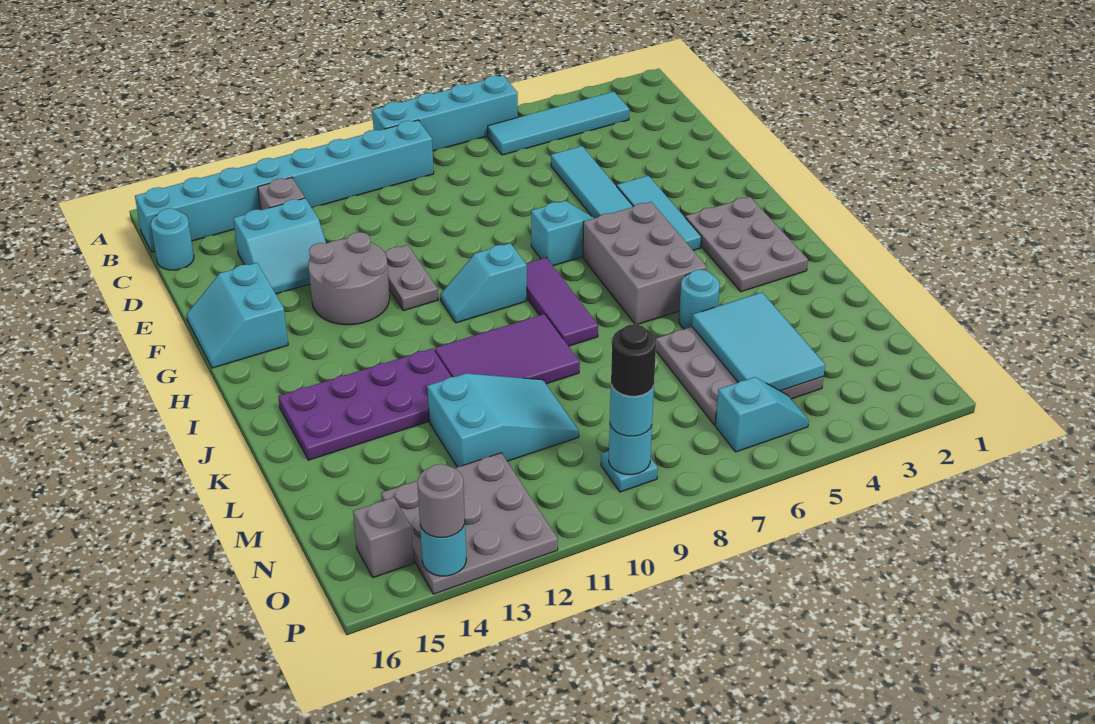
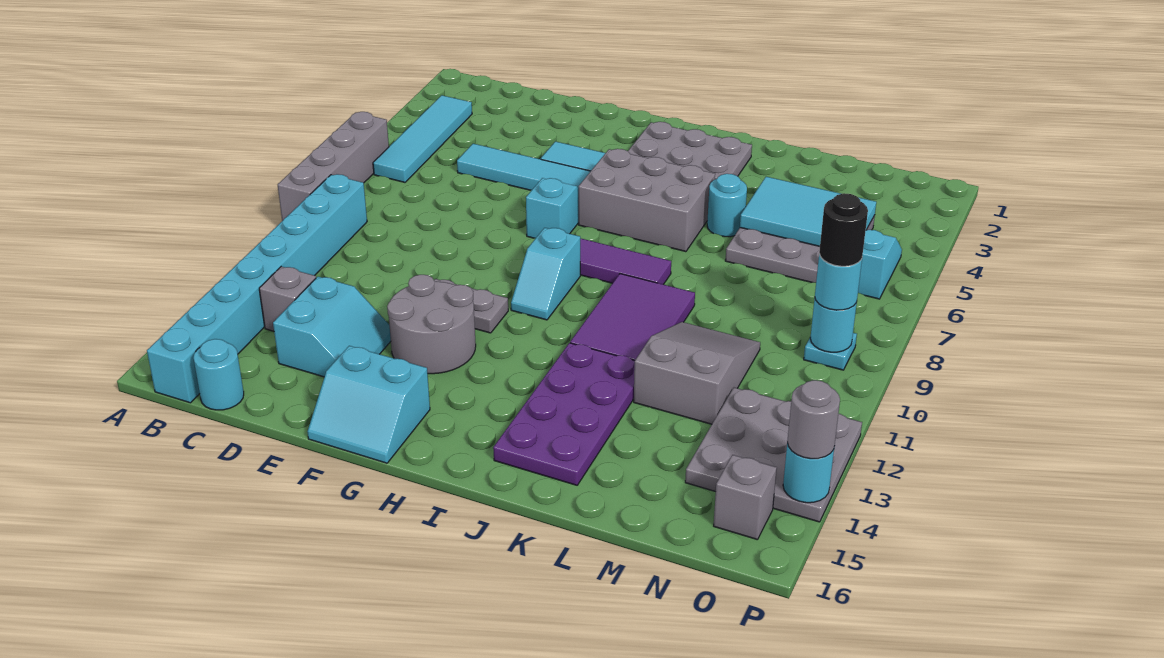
cyan 1x4 brick [372,76,518,151] -> grey 1x4 brick [278,112,389,221]
cyan 2x3 slope [427,373,579,467] -> grey 2x3 slope [634,322,760,424]

